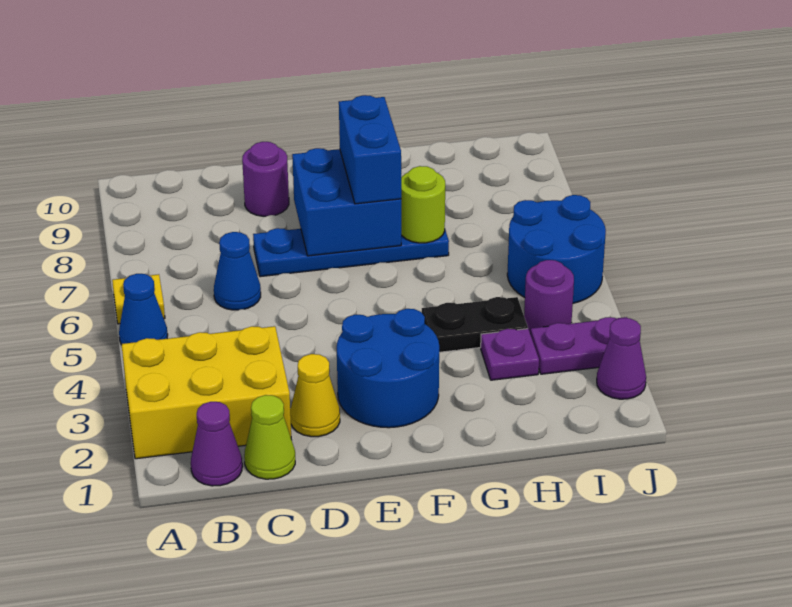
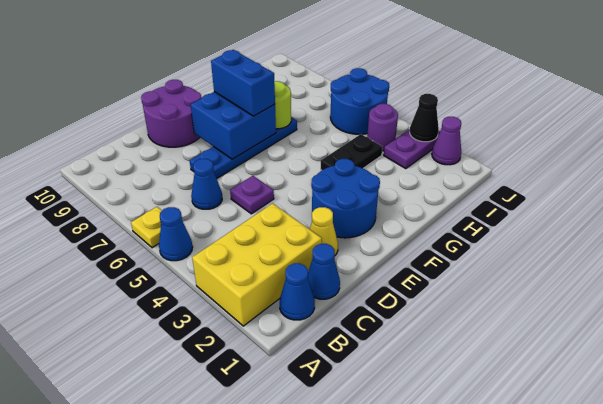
purple 1x1 cone [191,402,242,486] -> blue 1x1 cone [280,263,315,320]
lime 1x1 cone [244,395,295,479] -> blue 1x1 cone [308,244,340,299]
purple 1x1 round brick [242,142,289,216] -> purple 2x2 round brick [141,80,202,147]
purple 1x1 plate [481,329,539,380] -> purple 1x1 plate moved to [230,176,274,214]
none -> black 1x1 cone [410,94,439,142]

